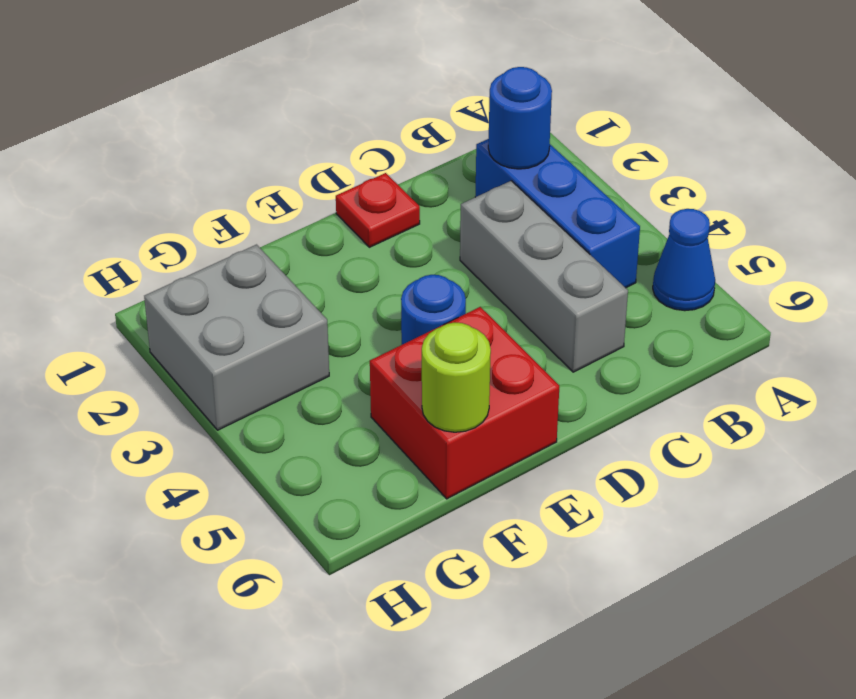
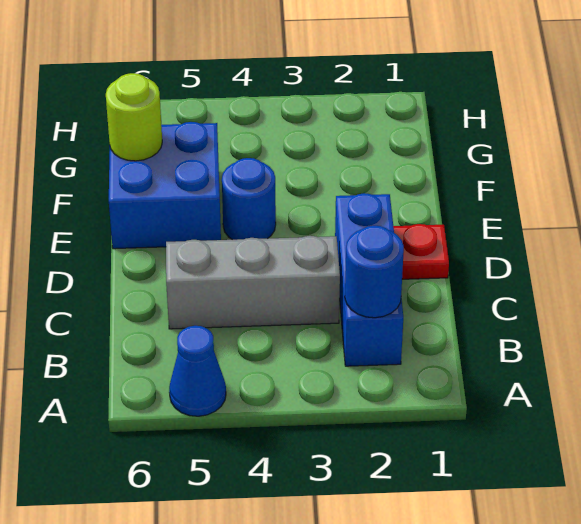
blue 1x3 brick [475,139,640,288] -> blue 1x3 brick turned to [335,193,403,366]
red 2x2 brick [370,307,559,499] -> blue 2x2 brick [109,122,221,249]
grey 2x2 brick [144,245,329,430] -> none

